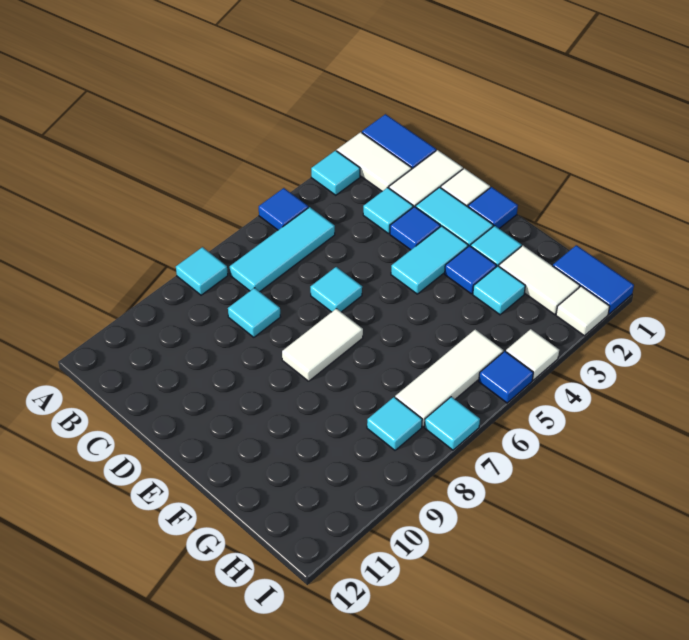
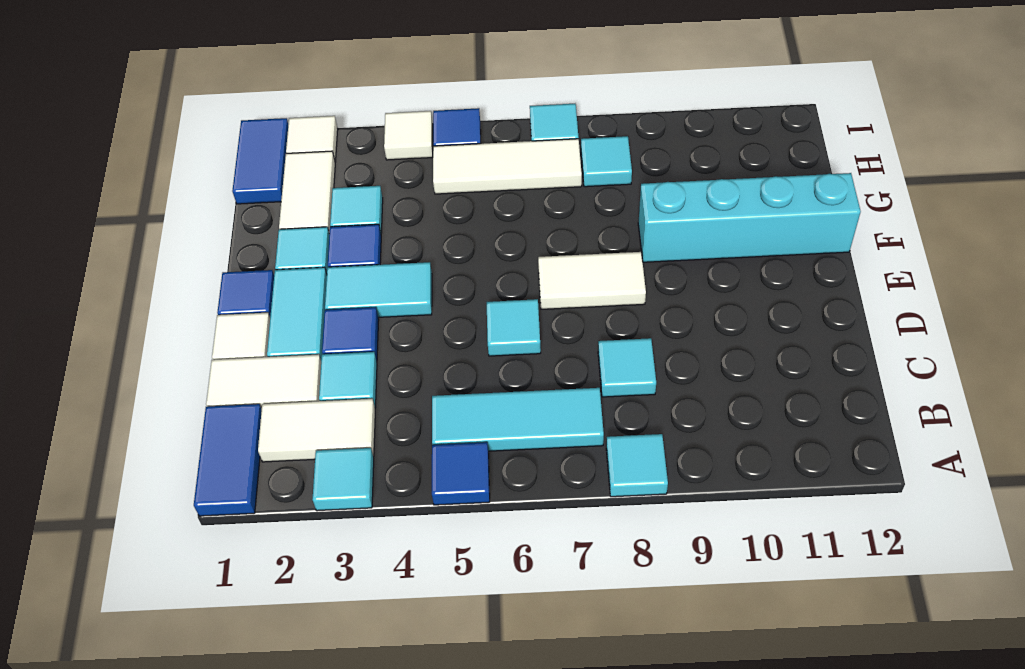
white 1x2 tile [337,132,412,191] -> white 1x2 tile turned to [258,399,375,462]
none -> cyan 1x4 brick [638,173,861,262]

